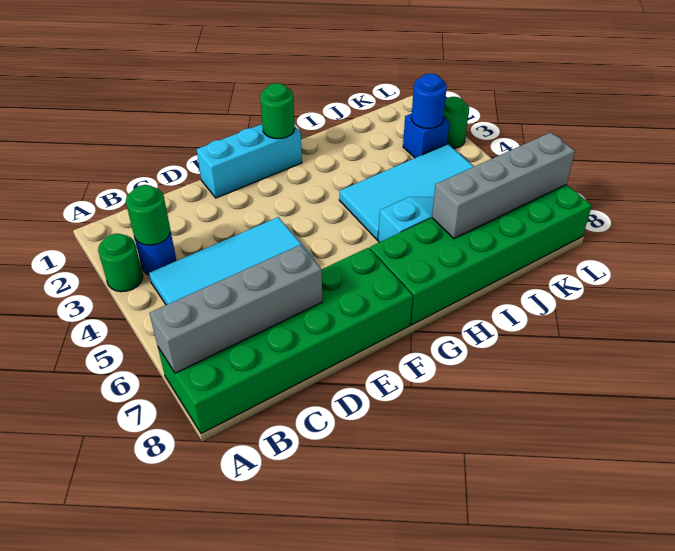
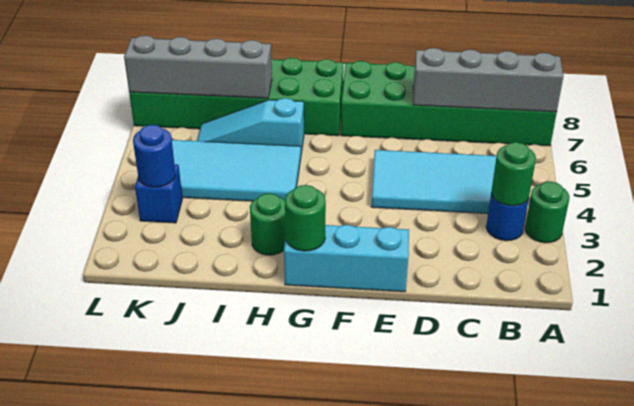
green 1x1 round brick [443,97,469,148] -> green 1x1 round brick moved to [250,193,286,255]

